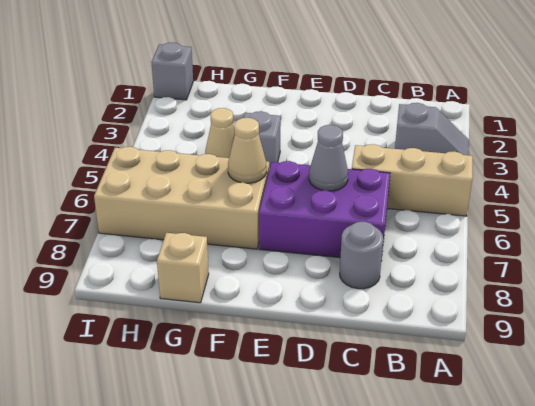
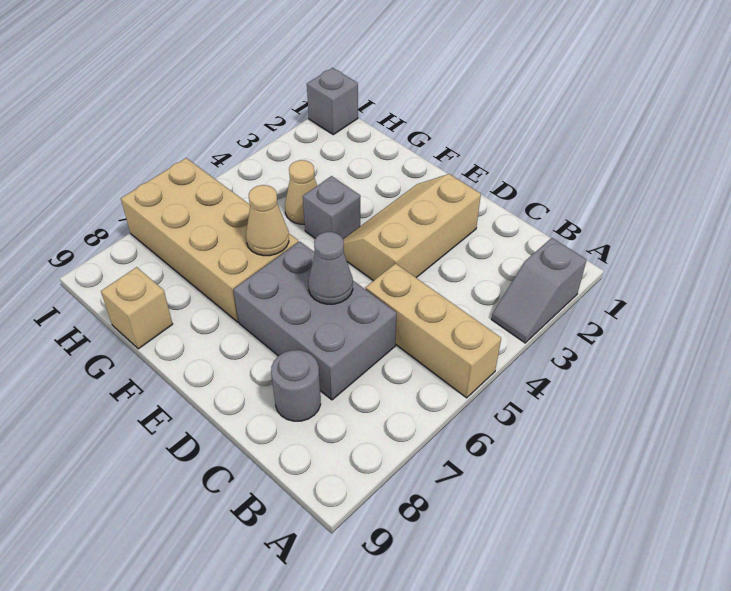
grey 1x2 slope [395,103,469,155] -> grey 1x2 slope turned to [491,238,587,343]
purple 2x3 brick [259,161,390,261] -> grey 2x3 brick [233,241,397,400]
none -> tan 2x3 slope [343,174,481,281]

